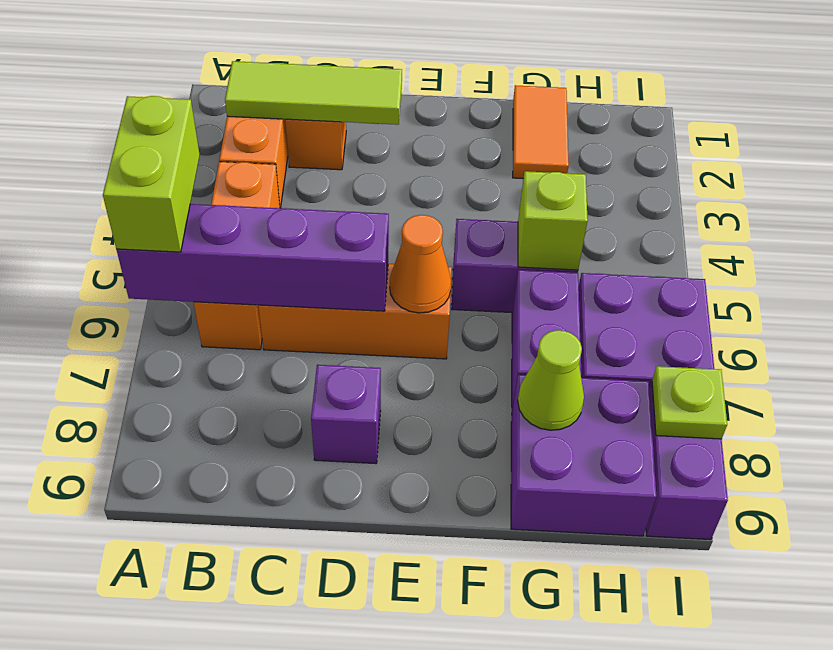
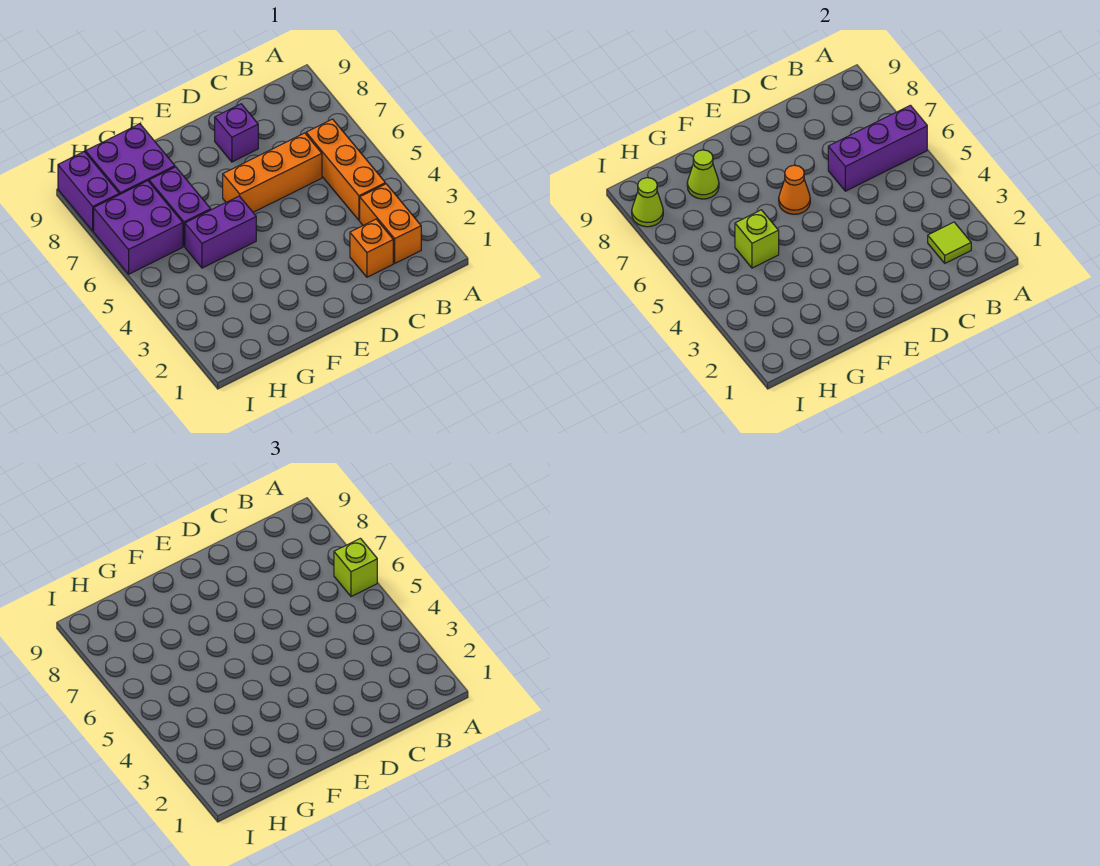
lime 1x2 brick [103,96,200,252] -> lime 1x1 brick [334,538,377,597]
purple 1x4 brick [116,204,389,311] -> purple 1x3 brick [828,105,927,191]
lime 1x3 tile [225,61,402,125] -> lime 1x1 tile [928,222,971,263]
orange 1x2 tile [513,85,569,178] -> none
lime 1x1 plate [652,366,727,439] -> lime 1x1 cone [632,178,663,227]

